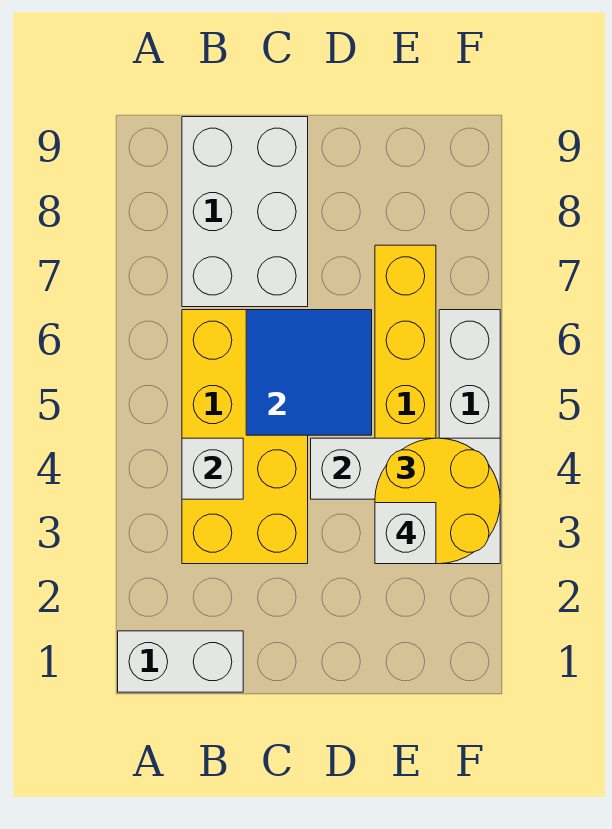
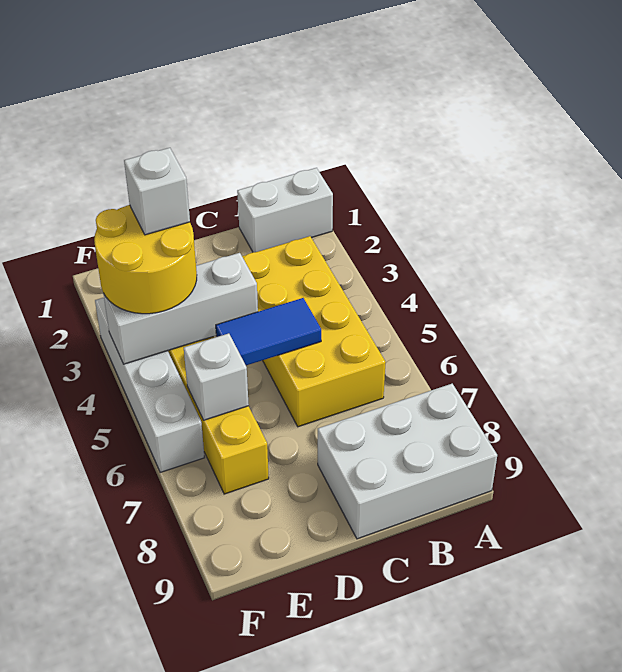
white 1x1 brick [182,438,243,499] -> white 1x1 brick moved to [184,333,249,420]
white 2x3 brick [182,117,308,307] -> white 2x3 brick turned to [318,384,497,539]
blue 2x2 tile [246,310,372,435] -> blue 1x2 tile [216,298,321,365]

